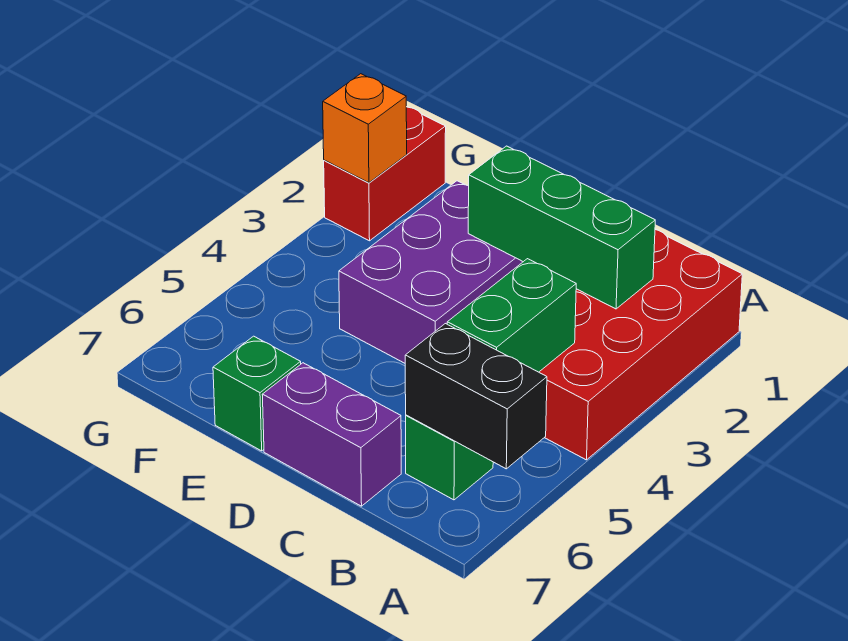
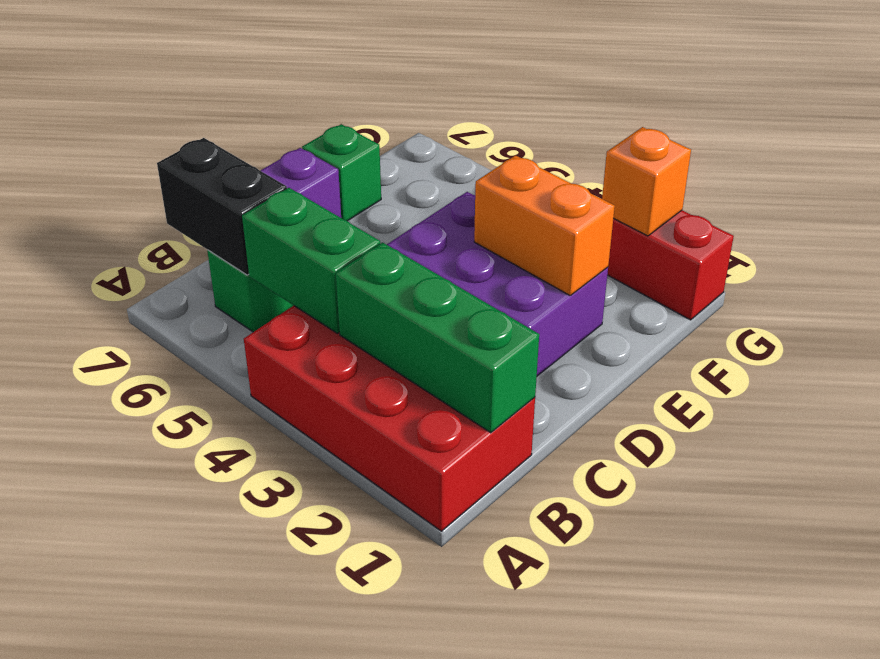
black 1x2 brick [405,324,547,469] -> black 1x2 brick turned to [157,138,287,275]
green 1x3 brick [468,146,655,309] -> green 1x3 brick turned to [336,242,539,433]
none -> orange 1x2 brick [474,155,615,295]

